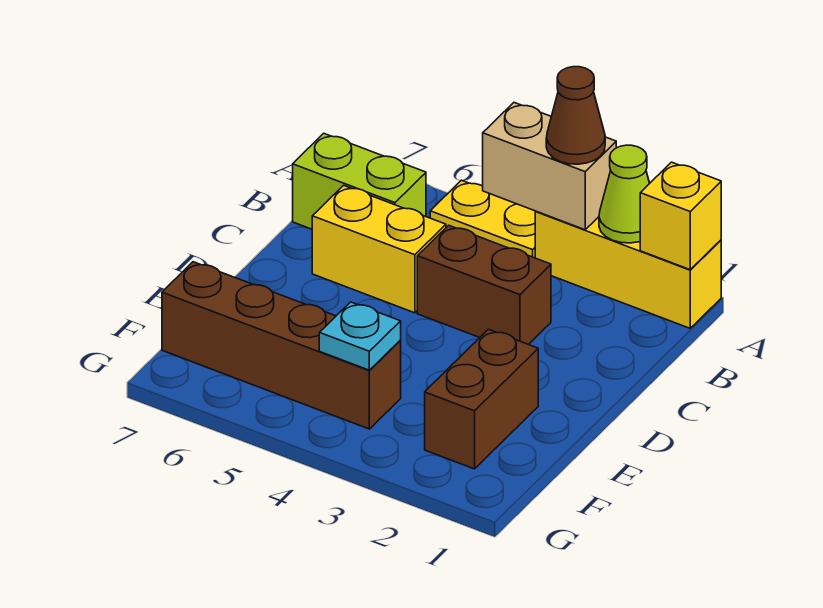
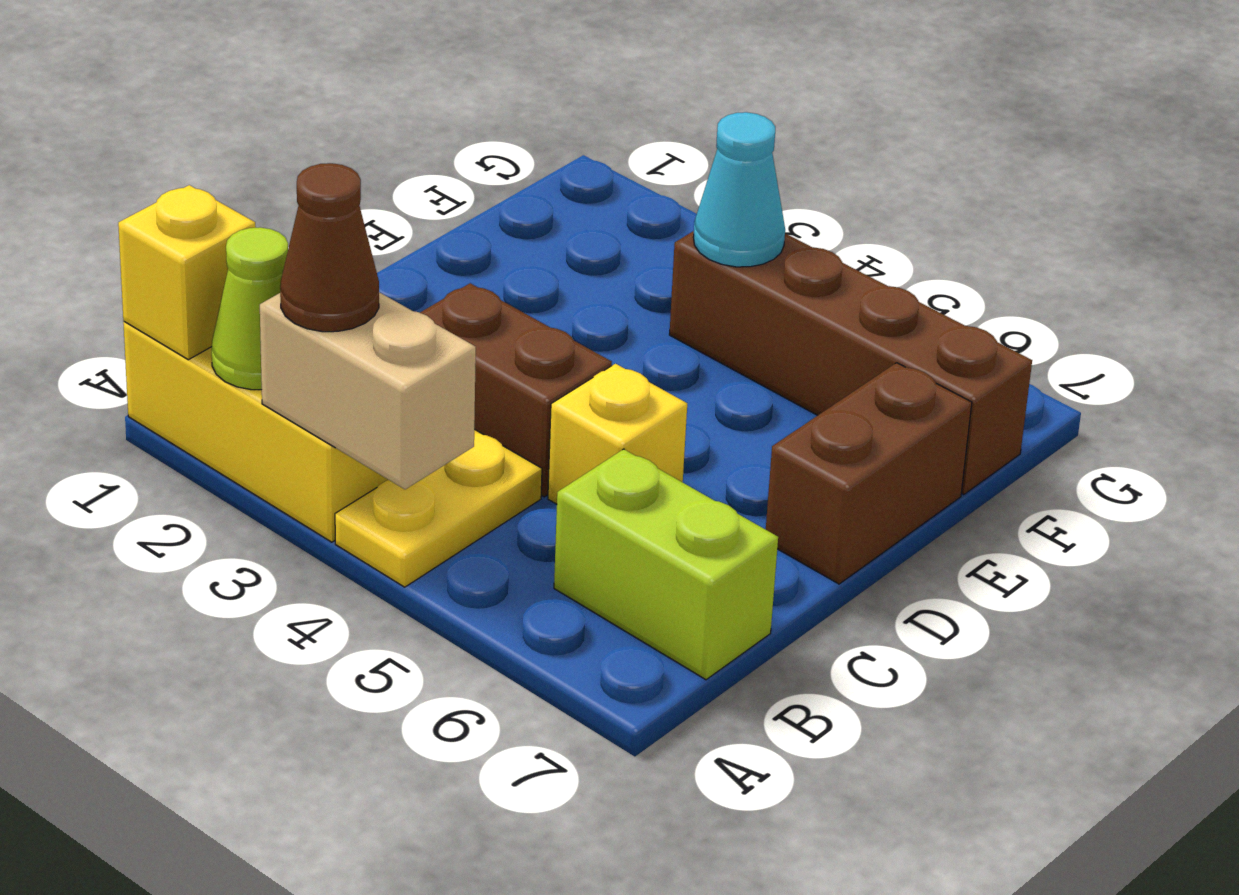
yellow 1x2 plate [430,180,536,258] -> yellow 1x2 plate turned to [335,429,542,587]
yellow 1x2 brick [312,185,446,313] -> yellow 1x1 brick [548,364,687,504]
brown 1x2 brick [425,329,538,469] -> brown 1x2 brick moved to [766,363,972,584]
cyan 1x1 plate [319,302,401,370] -> cyan 1x1 cone [693,112,785,267]

